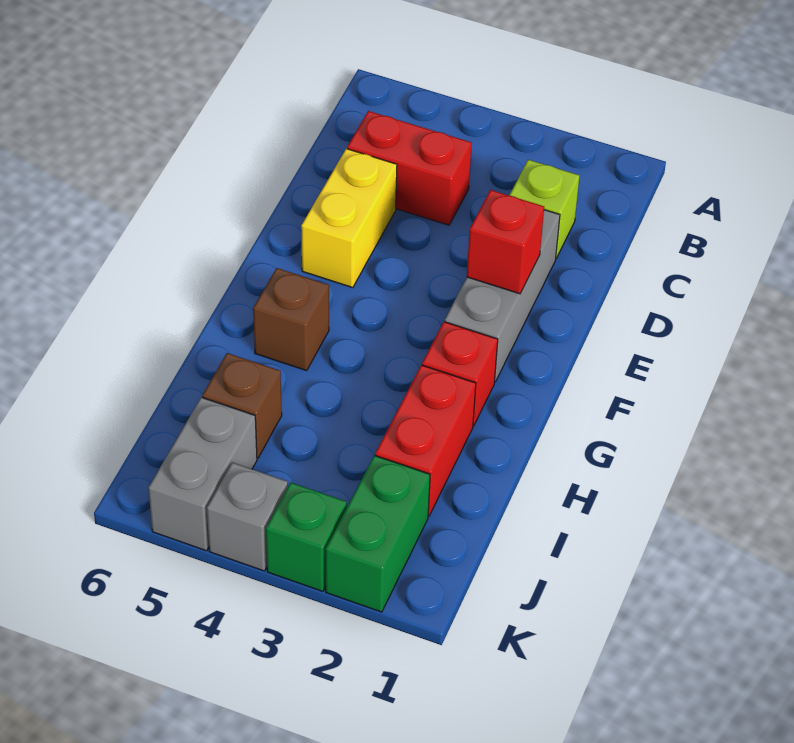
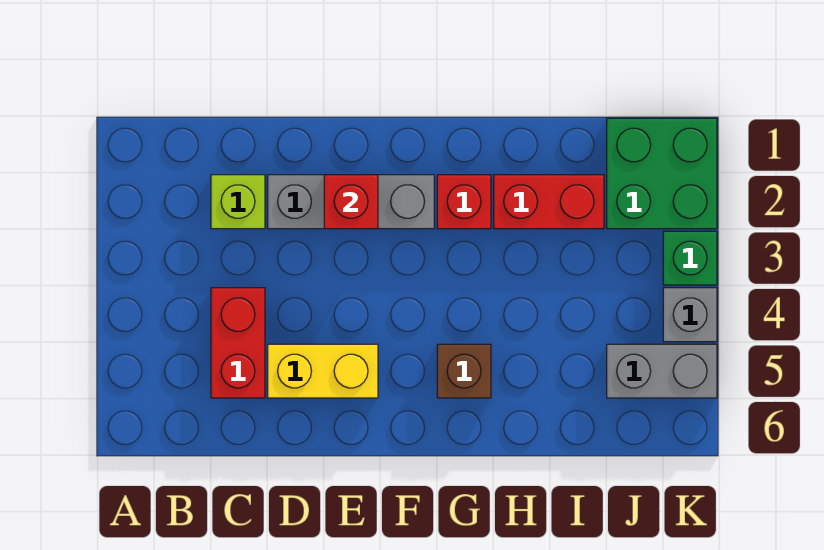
brown 1x1 brick [202,353,282,458] -> none
green 1x2 brick [326,455,430,612] -> green 2x2 brick [607,118,717,229]

